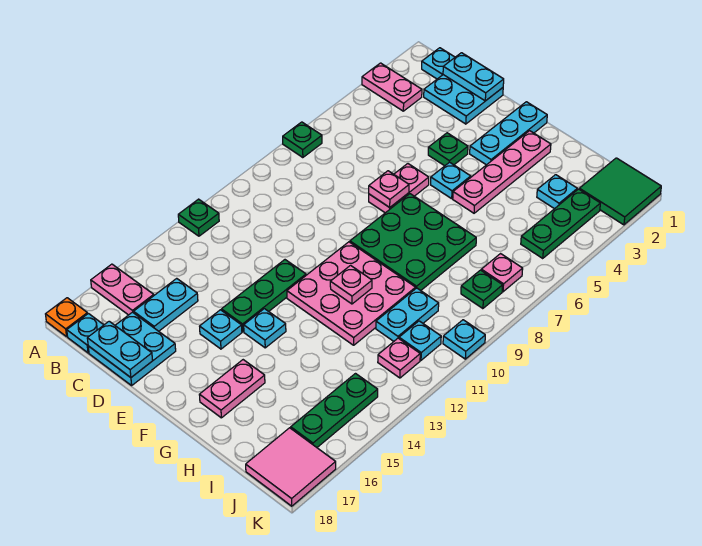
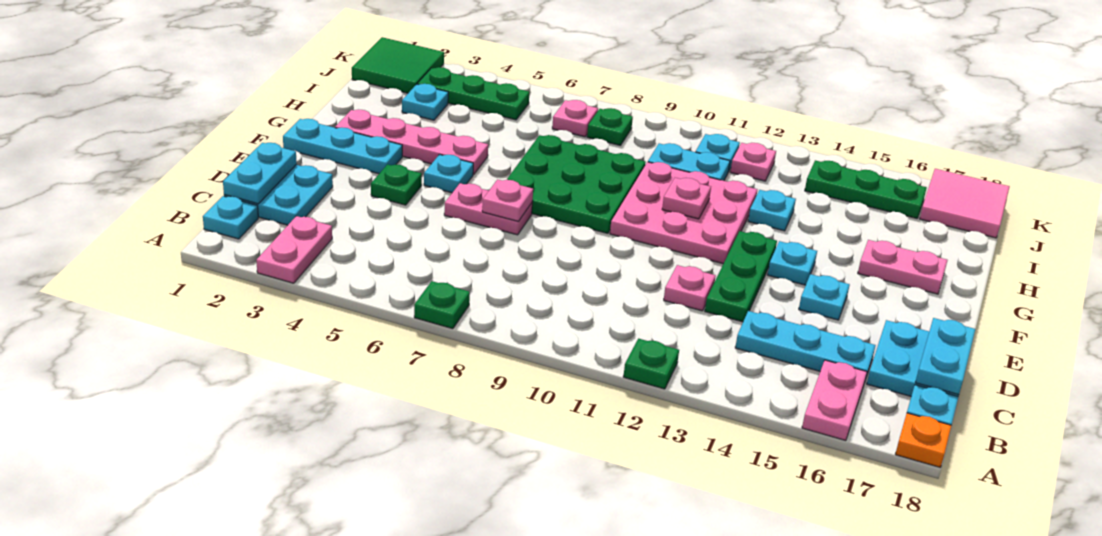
cyan 1x2 plate [134,278,198,331] -> cyan 1x3 plate [735,311,876,380]
none -> pink 1x1 plate [664,265,716,311]
green 1x3 plate [222,260,306,332] -> green 1x3 plate turned to [705,231,777,322]
cyan 1x1 plate [443,320,485,359] -> cyan 1x1 plate moved to [748,190,796,231]

